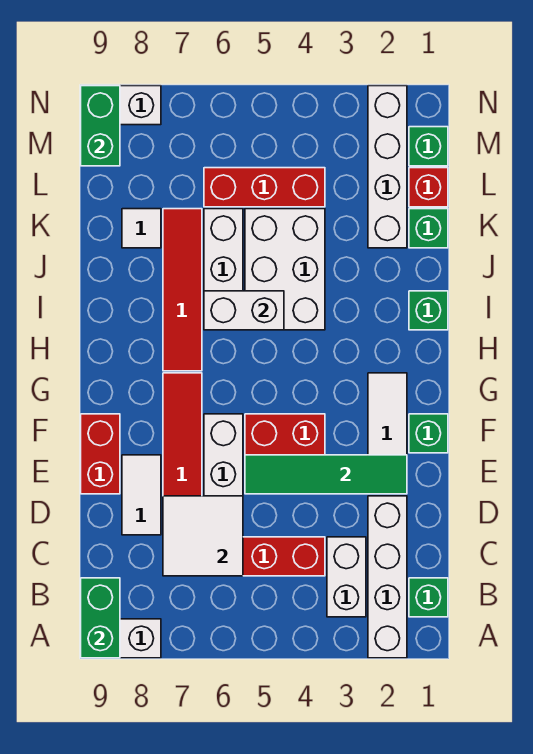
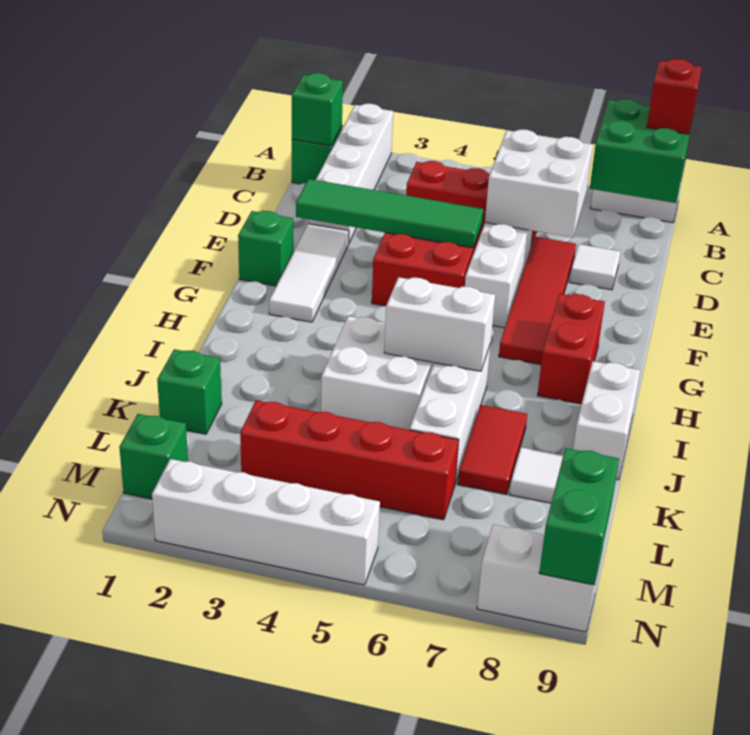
green 1x2 brick [81,578,120,658] -> green 2x2 brick [590,99,692,203]
white 1x2 brick [327,537,366,617] -> white 1x2 brick moved to [573,361,640,480]
white 2x2 tile [163,496,243,576] -> white 2x2 brick [485,130,593,238]
white 1x2 tile [122,455,161,535] -> white 1x1 tile [570,244,620,290]
red 1x2 brick [81,414,120,494] -> red 1x2 brick moved to [537,294,605,404]
red 1x4 tile [163,209,202,371] -> red 1x2 tile [458,405,527,494]
green 1x1 brick [409,291,448,330] -> green 1x1 brick moved to [292,73,343,146]
white 2x3 brick [245,209,325,330] -> white 2x2 brick [321,316,434,430]
white 1x4 brick [368,86,407,248] -> white 1x4 brick turned to [152,459,380,585]
red 1x1 brick [409,168,448,207] -> red 1x1 brick moved to [647,59,702,134]
red 1x3 brick [204,168,325,207] -> red 1x4 brick [240,400,459,520]

